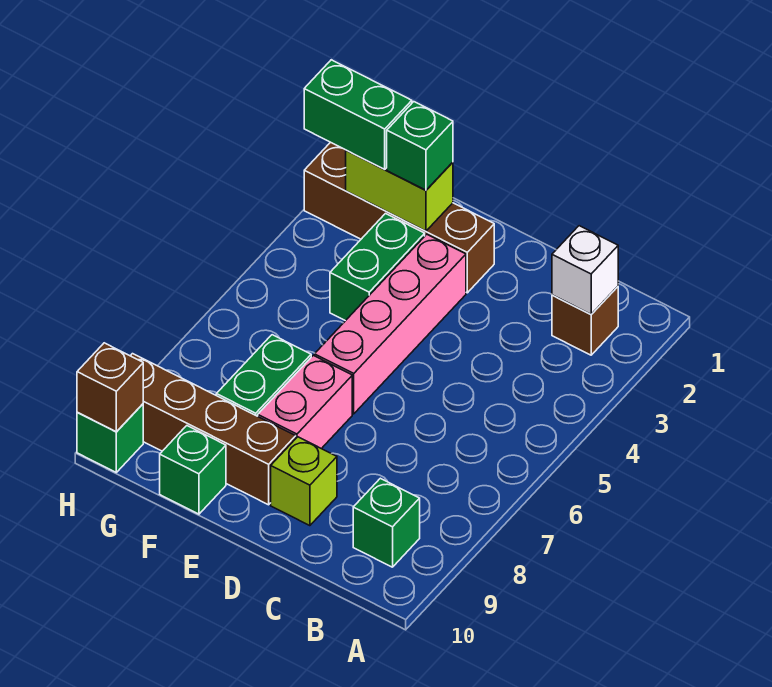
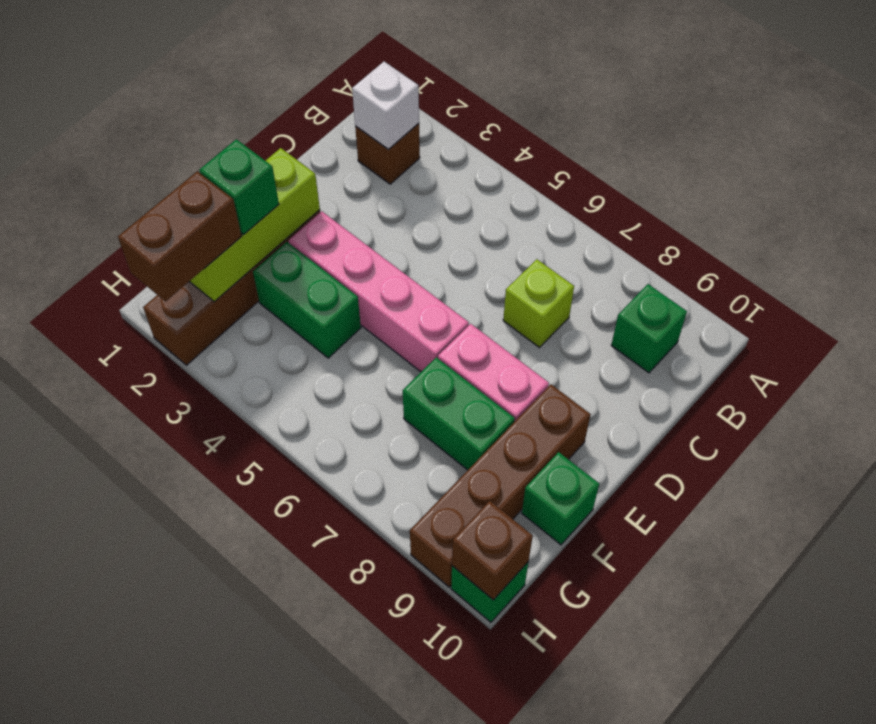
lime 1x1 brick [271,437,337,526] -> lime 1x1 brick moved to [503,259,574,347]
lime 1x2 brick [346,150,453,231] -> lime 1x3 brick [189,148,320,302]
green 1x2 brick [304,60,412,169] -> brown 1x2 brick [118,171,242,301]

